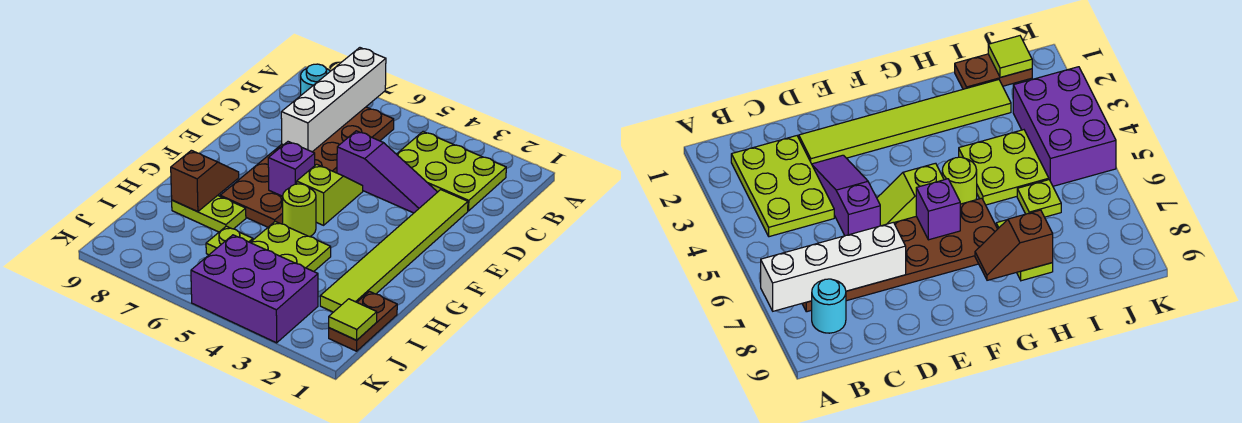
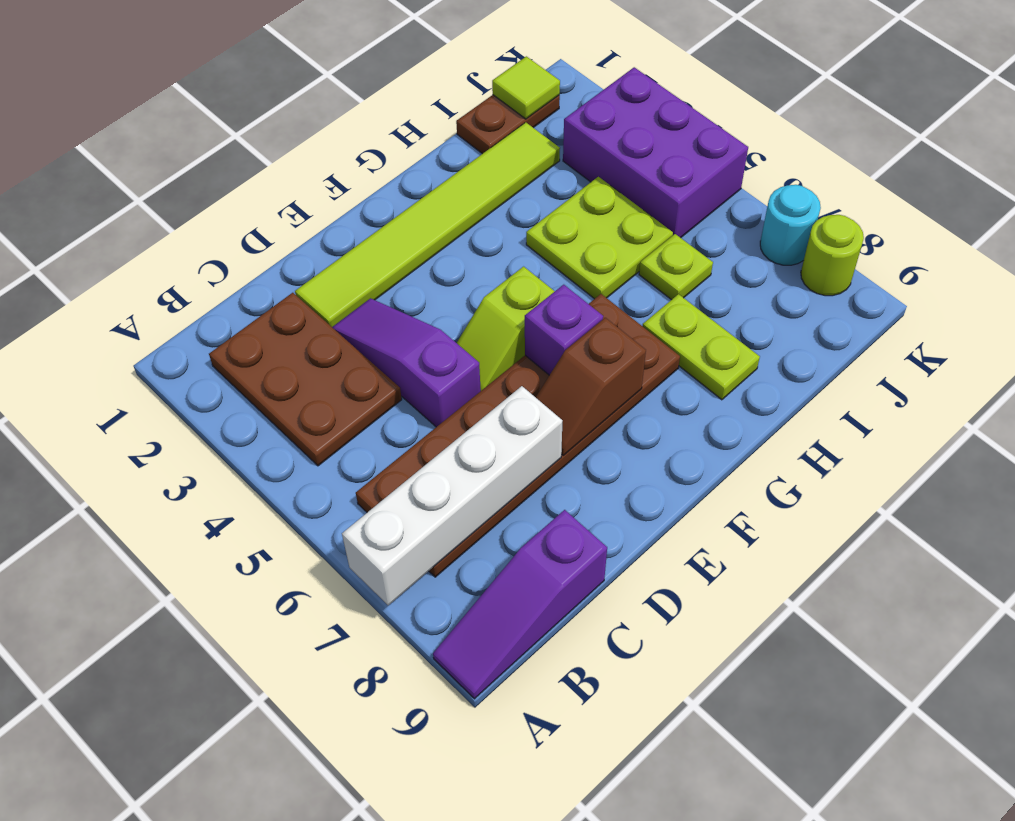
none -> purple 1x3 slope [433,510,607,699]
lime 2x3 plate [397,132,506,211] -> brown 2x3 plate [209,293,402,466]
cyan 1x1 round brick [301,64,330,95] -> cyan 1x1 round brick moved to [760,185,821,265]
lime 1x1 round brick [283,184,316,237] -> lime 1x1 round brick moved to [801,215,864,296]
brown 1x2 slope [171,150,239,212] -> brown 1x2 slope moved to [536,318,646,456]

